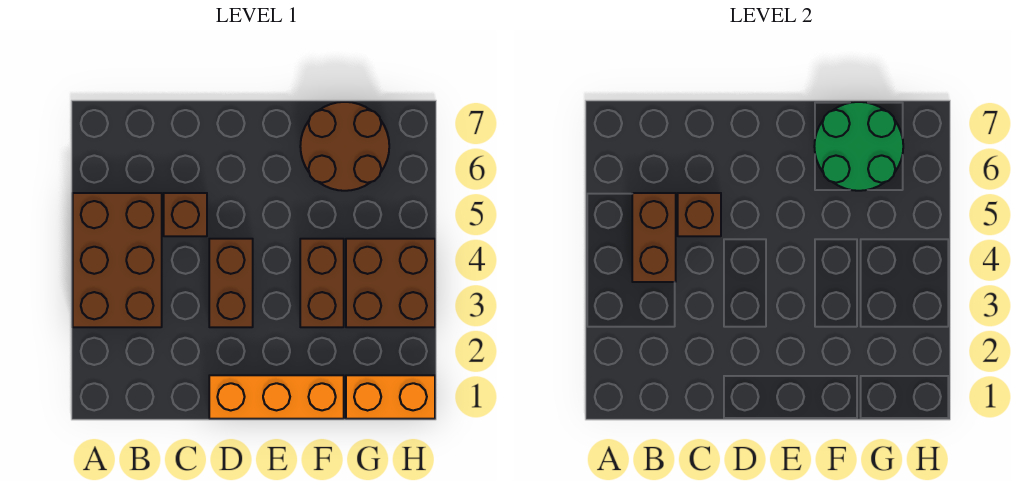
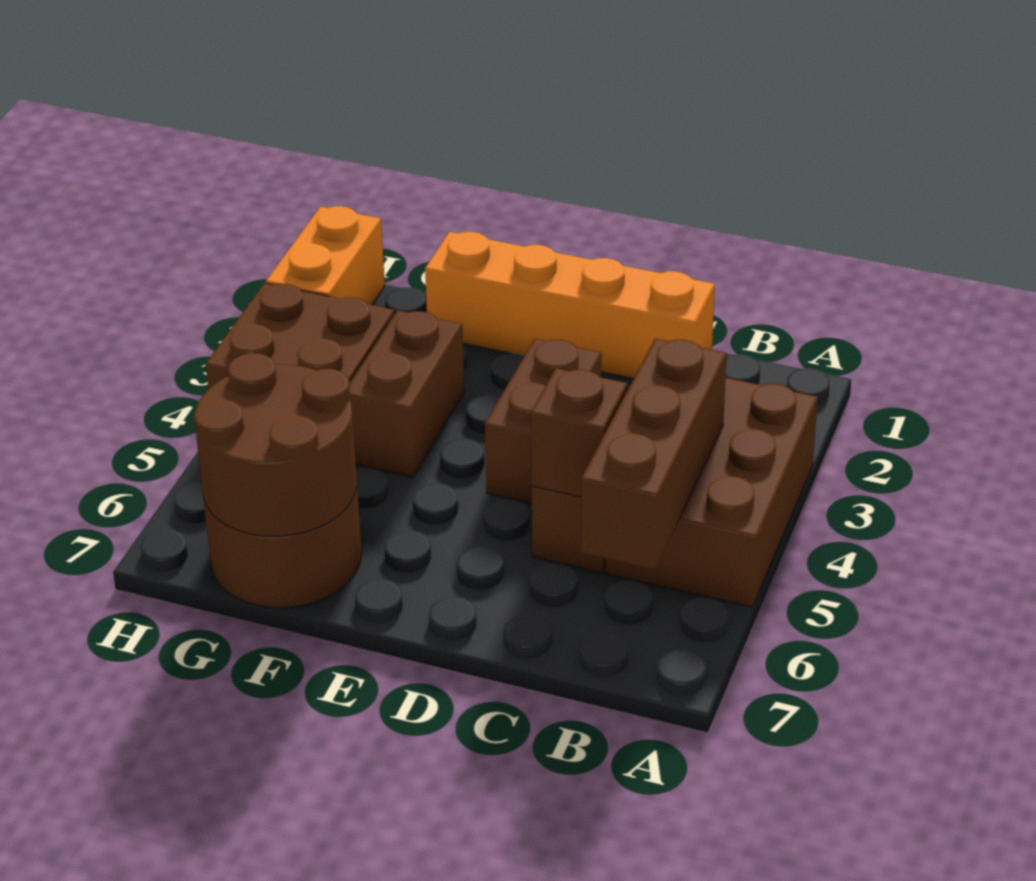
brown 1x2 brick [632,193,676,282] -> brown 1x3 brick [581,338,727,569]
orange 1x3 brick [209,375,344,419] -> orange 1x4 brick [425,232,715,379]
green 2x2 round brick [814,102,903,191] -> brown 2x2 round brick [194,353,357,536]
orange 1x2 brick [346,375,435,419] -> orange 1x2 brick turned to [266,206,385,305]

